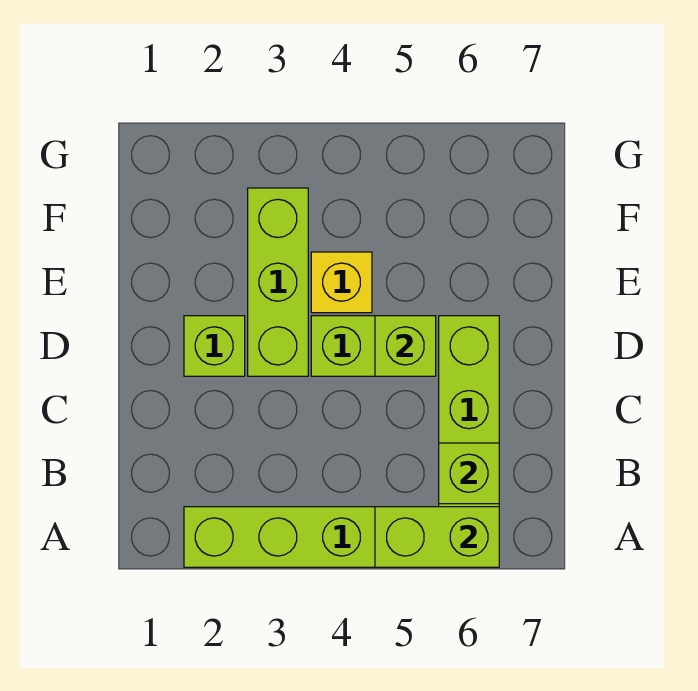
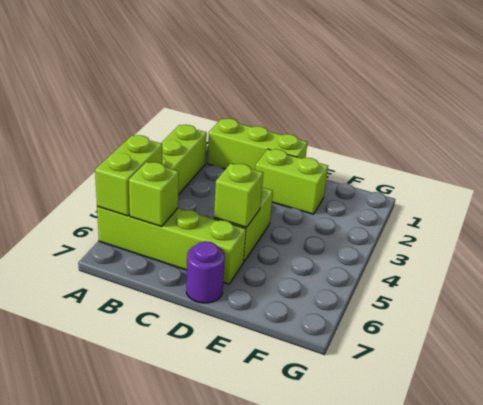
lime 1x1 brick [184,316,245,376] -> lime 1x2 brick [255,149,328,214]
lime 1x3 brick [248,188,308,376] -> lime 1x3 brick moved to [207,118,308,170]
none -> purple 1x1 round brick [186,241,225,303]
yellow 1x1 brick [311,252,372,313] -> none

